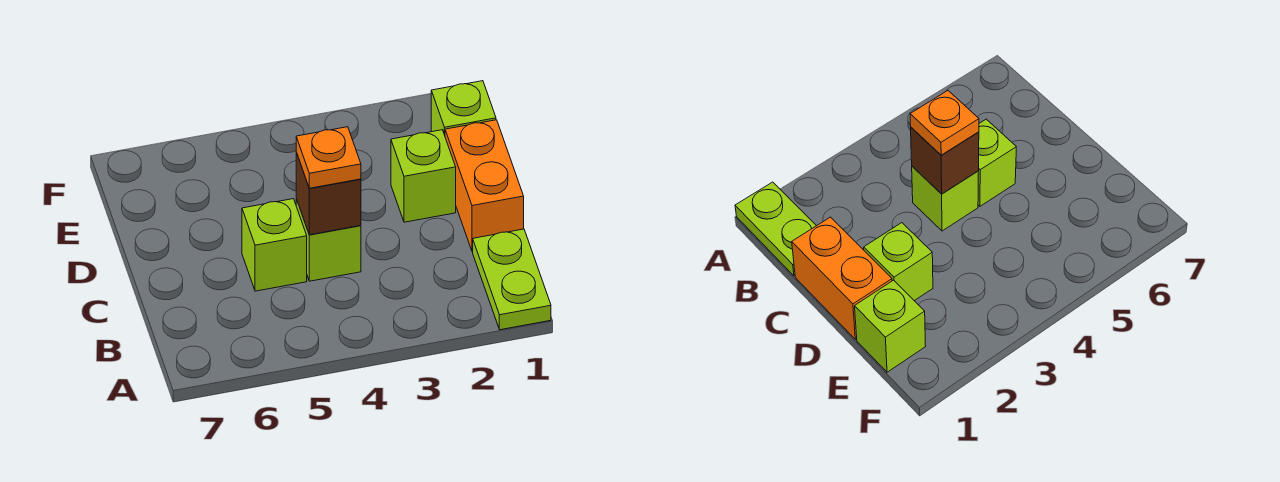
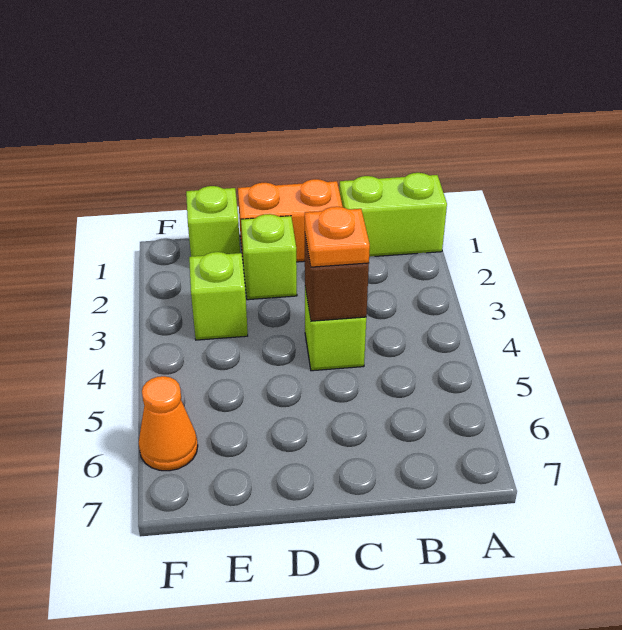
lime 1x2 plate [473,229,551,330] -> lime 1x2 brick [339,173,447,257]
lime 1x1 brick [242,199,307,291] -> lime 1x1 brick moved to [189,252,248,340]
none -> orange 1x1 cone [139,376,198,471]

